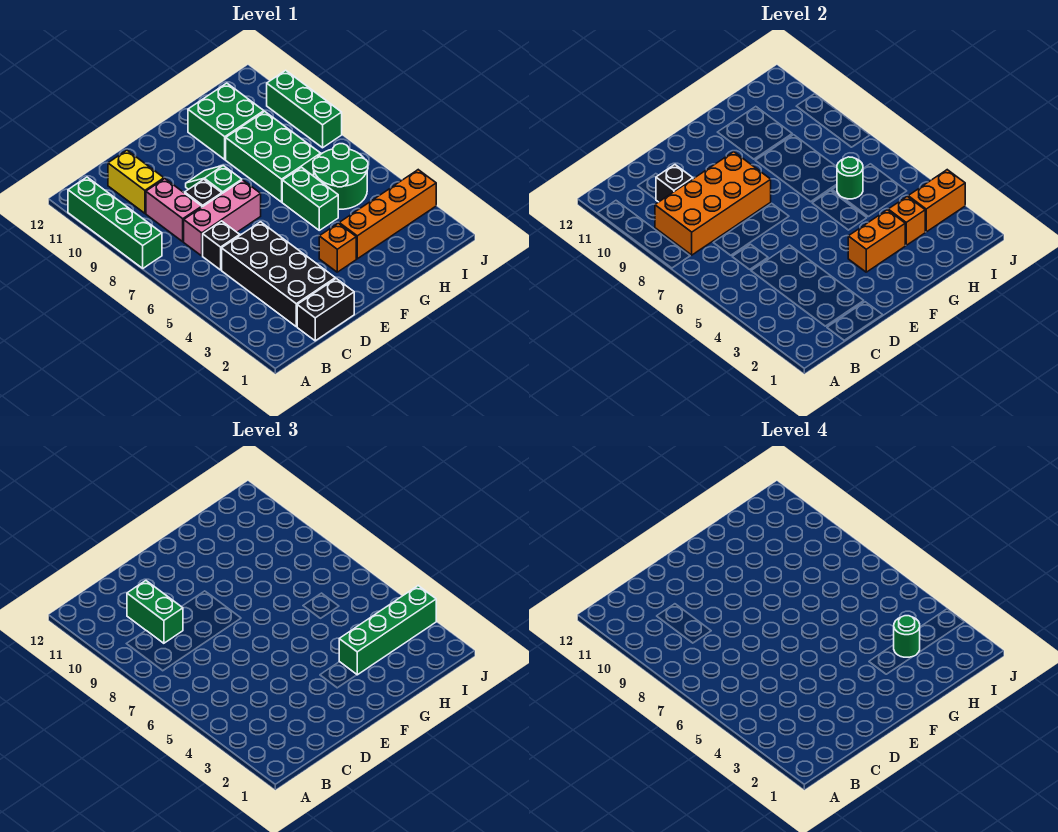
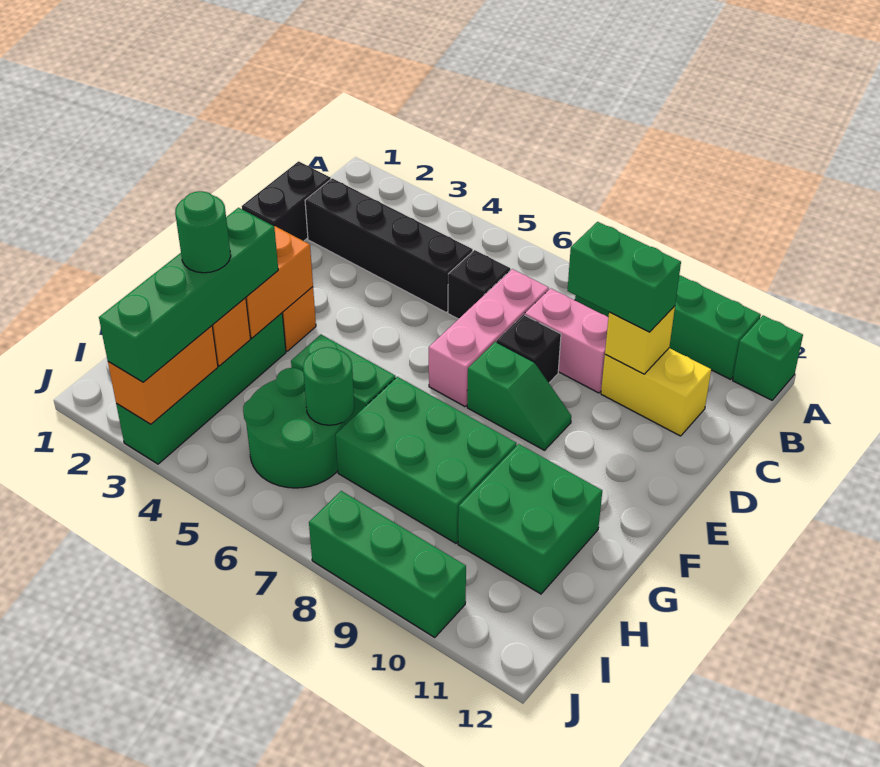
none -> green 1x1 brick [733,315,803,400]
orange 2x4 brick [655,152,771,255] -> none
black 2x4 brick [222,222,335,327] -> black 1x4 brick [305,178,473,312]
black 1x1 brick [656,165,693,202] -> yellow 1x1 brick [605,306,675,374]
orange 1x4 brick [339,170,436,259] -> green 1x4 brick [116,313,286,464]

